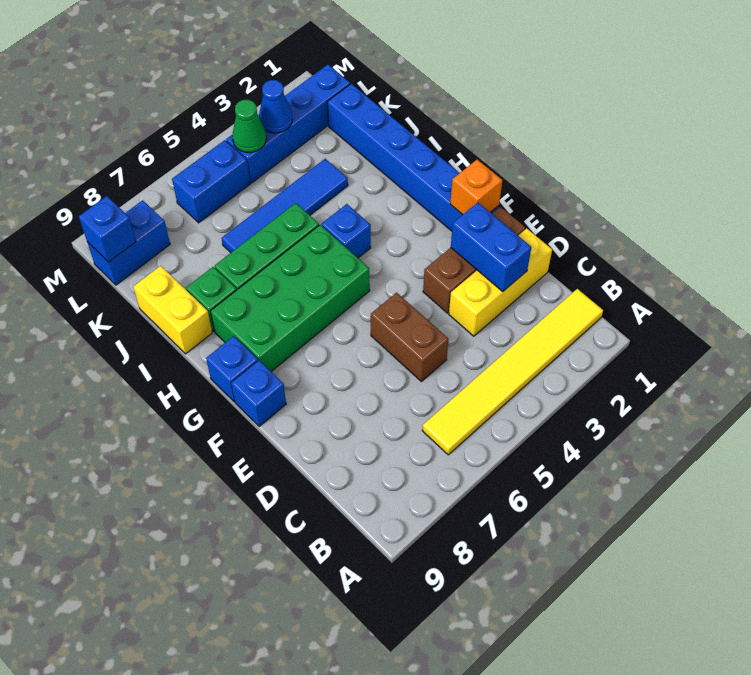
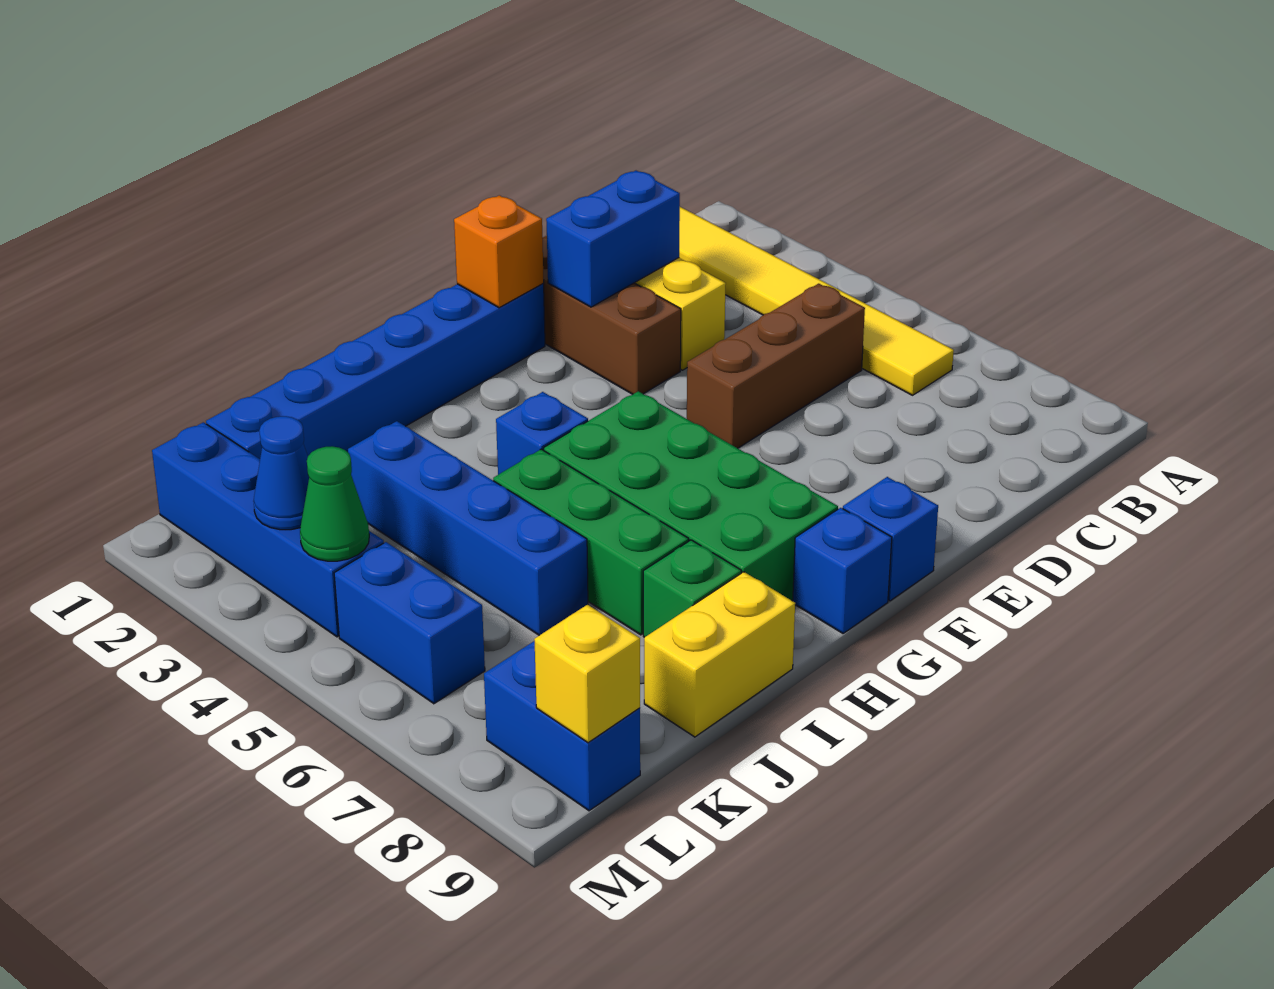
brown 1x2 brick [371,293,449,381] -> brown 1x3 brick [687,284,865,448]
blue 1x4 tile [221,159,348,253] -> blue 1x4 brick [348,421,588,635]
blue 1x1 brick [79,196,136,262] -> yellow 1x1 brick [534,605,640,743]

